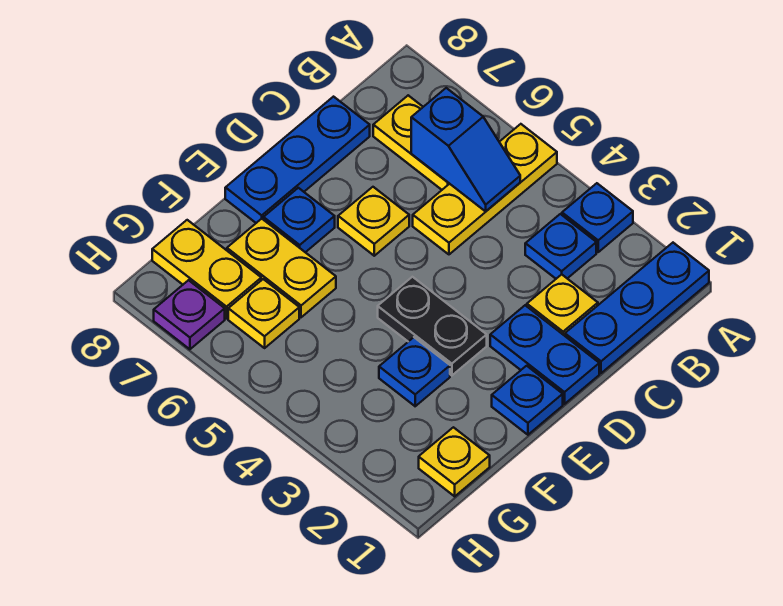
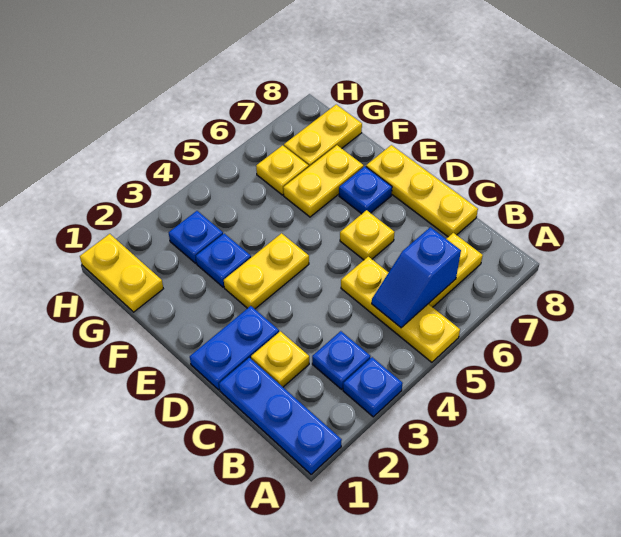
blue 1x3 plate [225,97,370,223] -> yellow 1x3 plate [366,145,478,237]
blue 1x1 plate [492,366,563,435] -> blue 1x1 plate moved to [169,211,223,263]
black 1x2 plate [378,277,487,376] -> yellow 1x2 plate [224,233,309,309]
yellow 1x1 plate [419,427,490,496] -> yellow 1x2 plate [80,234,163,312]
purple 1x1 plate [154,280,225,349] -> none

